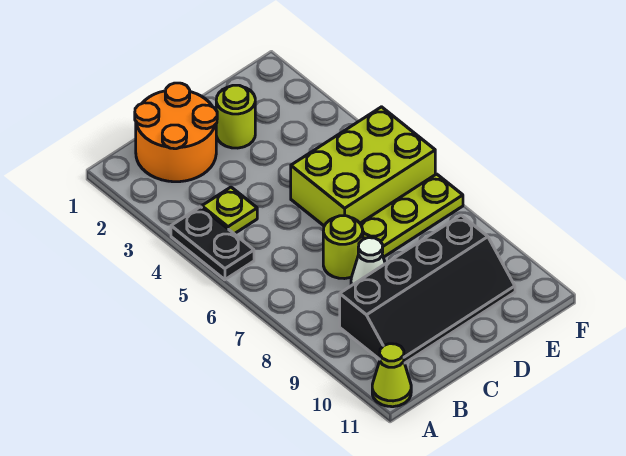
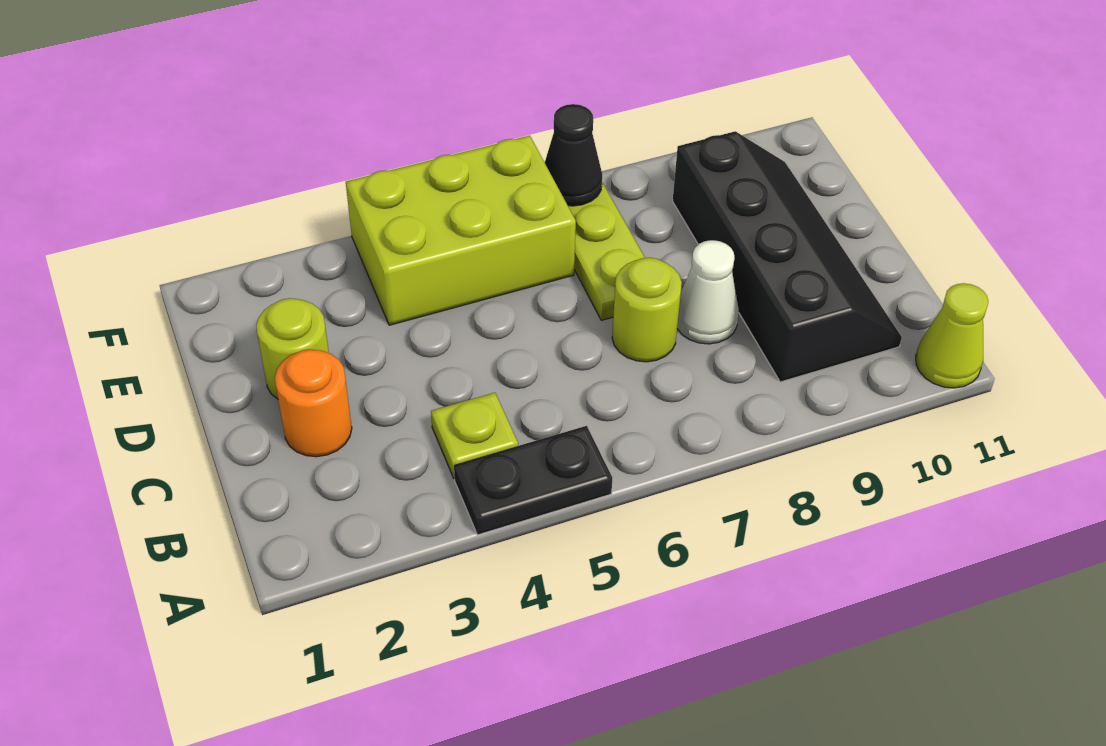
orange 2x2 round brick [135,83,217,182] -> orange 1x1 round brick [275,350,352,457]
lime 2x3 brick [291,107,435,226] -> lime 2x3 brick turned to [346,136,576,325]
none -> black 1x1 cone [545,104,602,206]

